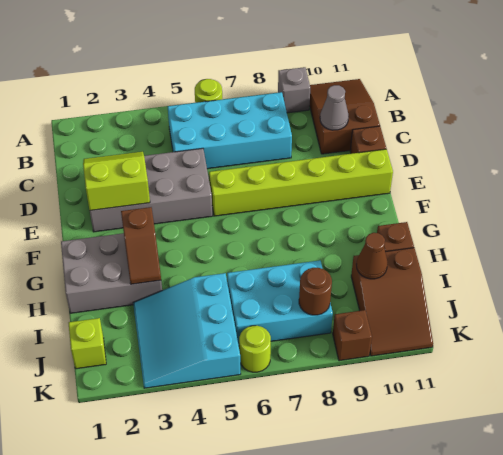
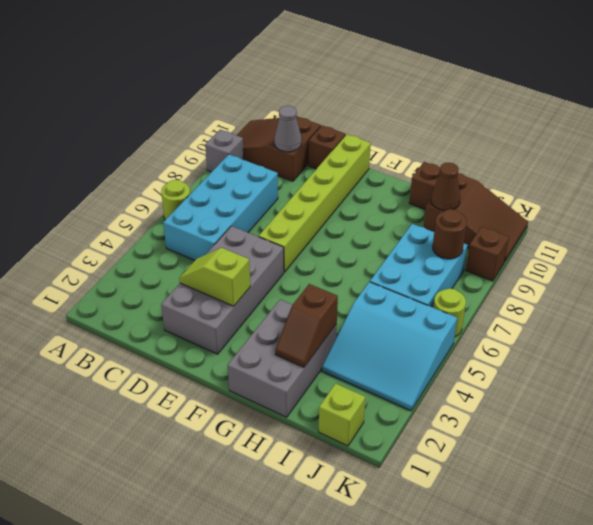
lime 2x2 slope [83,152,150,210] -> lime 1x2 slope [179,248,250,306]
brown 1x2 slope [121,207,161,284] -> brown 1x2 slope turned to [275,284,338,367]

